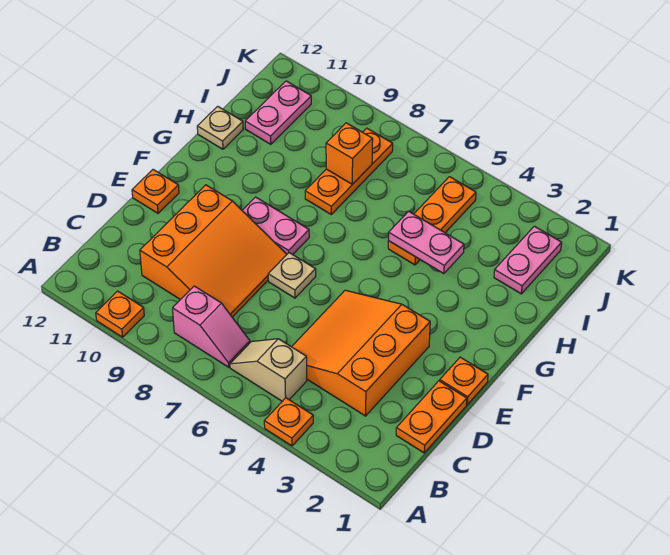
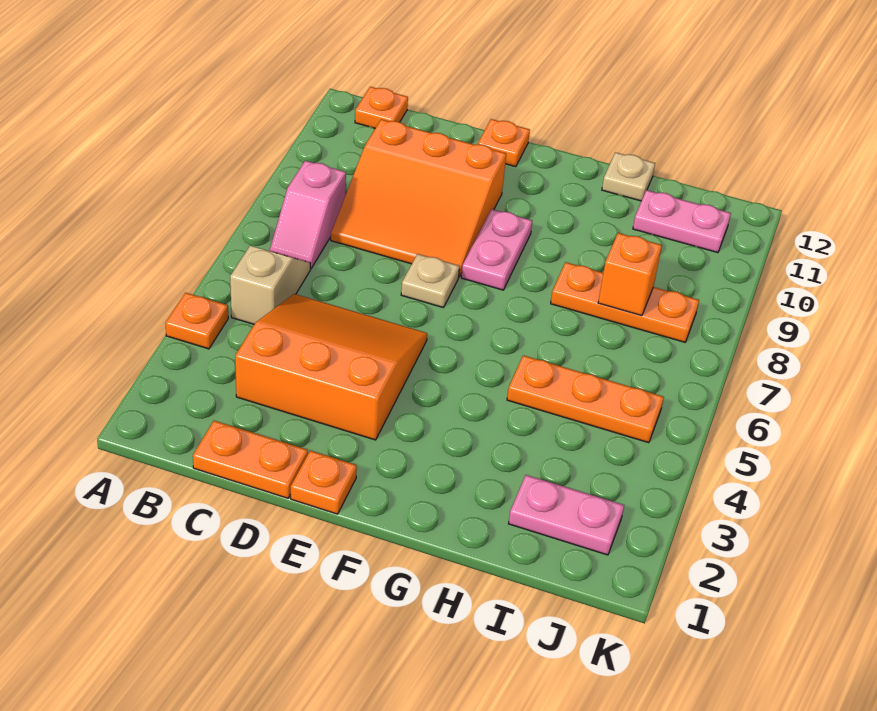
orange 1x1 plate [96,291,144,337] -> orange 1x1 plate moved to [355,87,408,128]
pink 1x2 plate [388,211,464,274] -> none

